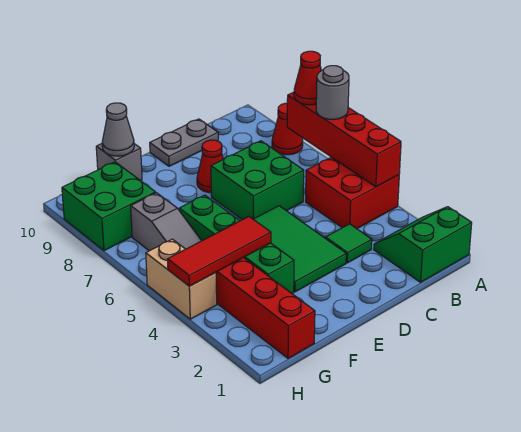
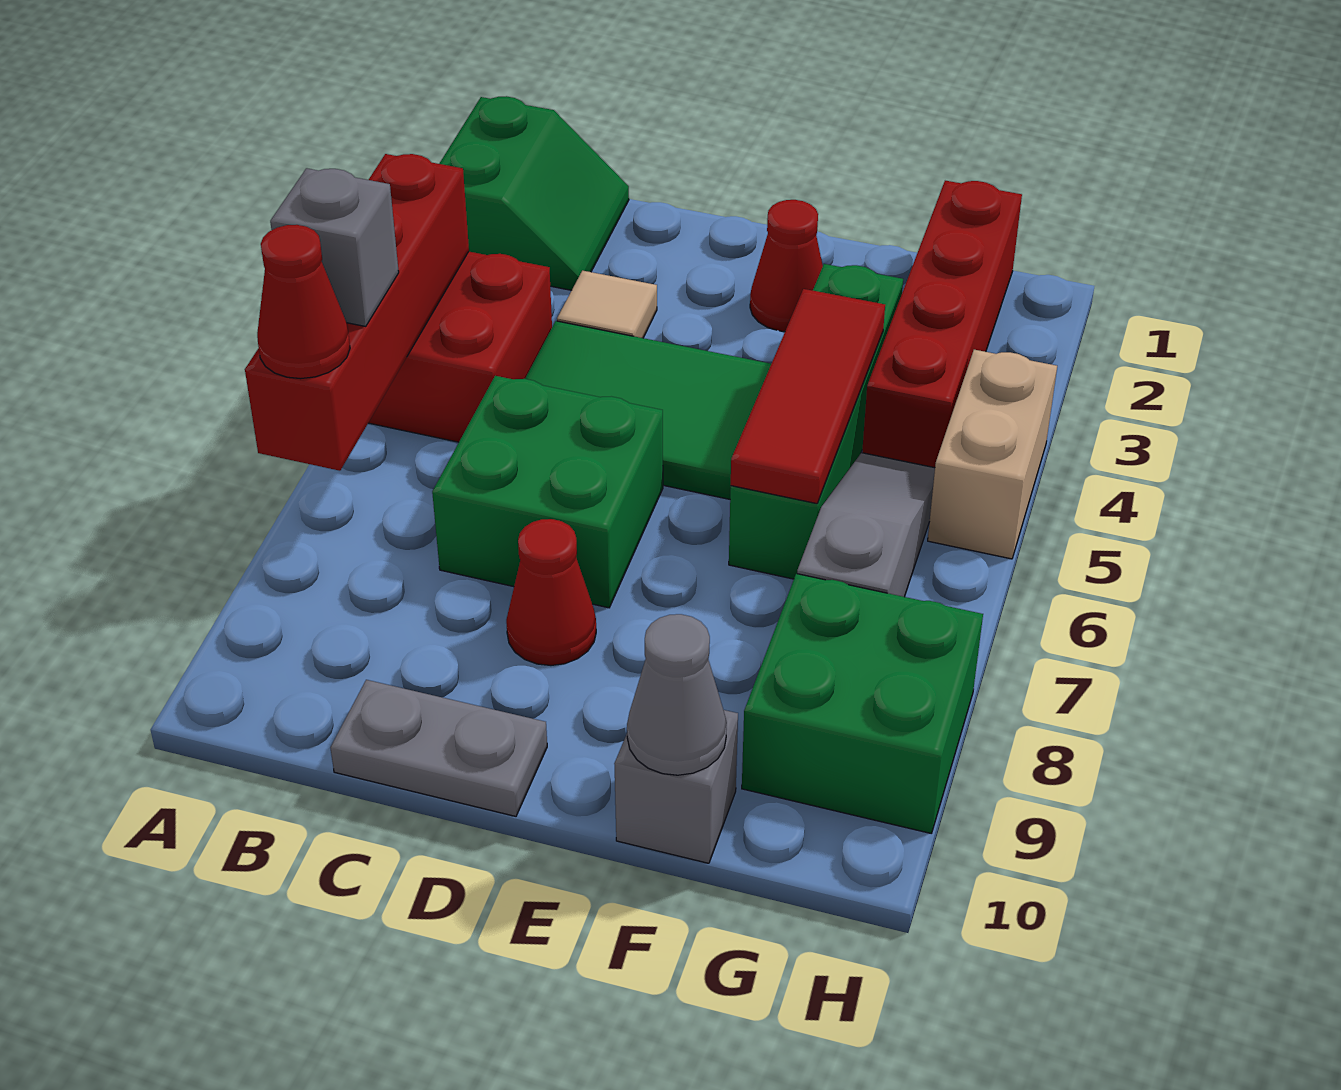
green 2x2 slope [374,207,472,282] -> green 2x2 slope turned to [439,96,629,290]
grey 1x1 round brick [316,66,349,119] -> grey 1x1 brick [270,168,399,326]
red 1x1 cone [272,103,303,155] -> red 1x1 cone moved to [750,200,823,331]
green 1x1 tile [325,224,372,263] -> tan 1x1 tile [557,271,657,338]
green 2x3 tile [253,206,346,292] -> green 2x3 tile turned to [525,321,771,499]
red 1x3 tile [168,217,271,286] -> red 1x3 tile turned to [731,289,885,504]

